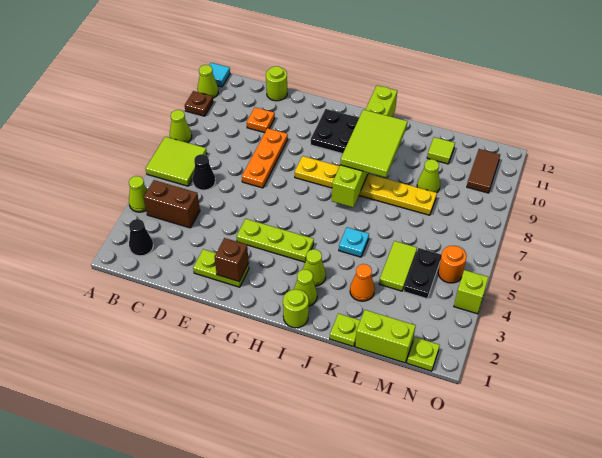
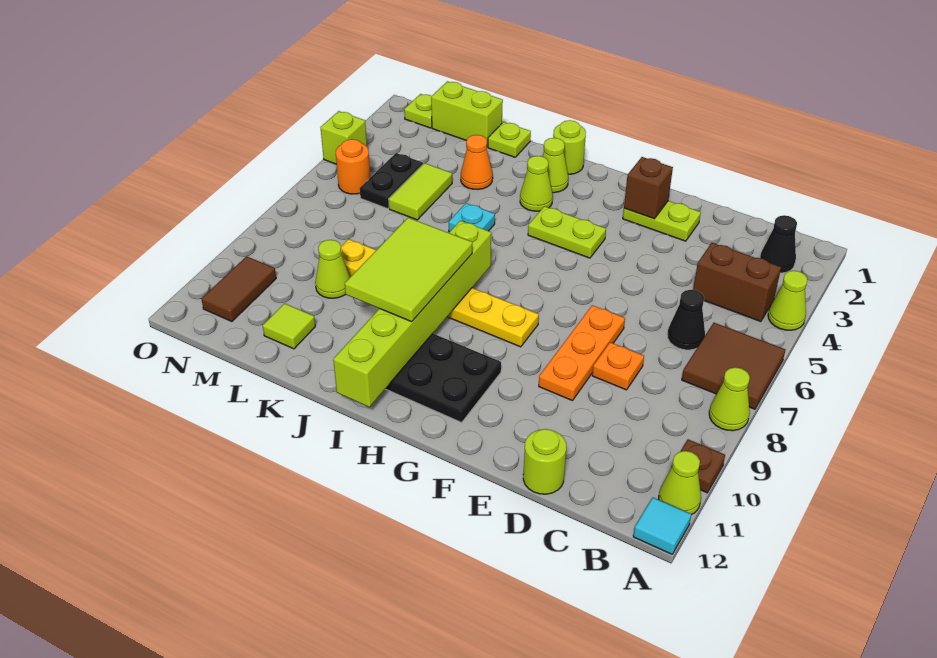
lime 2x2 tile [145,137,207,186] -> brown 2x2 tile [682,323,785,409]
orange 1x1 plate [247,107,275,133] -> orange 1x1 plate moved to [592,342,644,390]
lime 1x3 plate [236,219,314,262] -> lime 1x2 plate [528,206,606,258]

